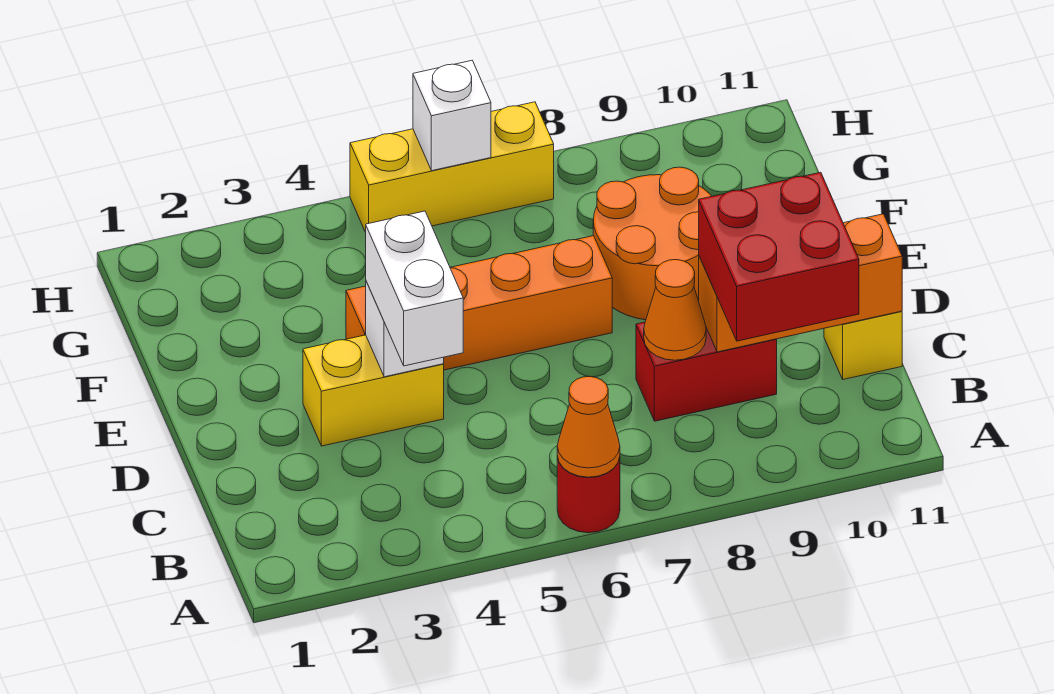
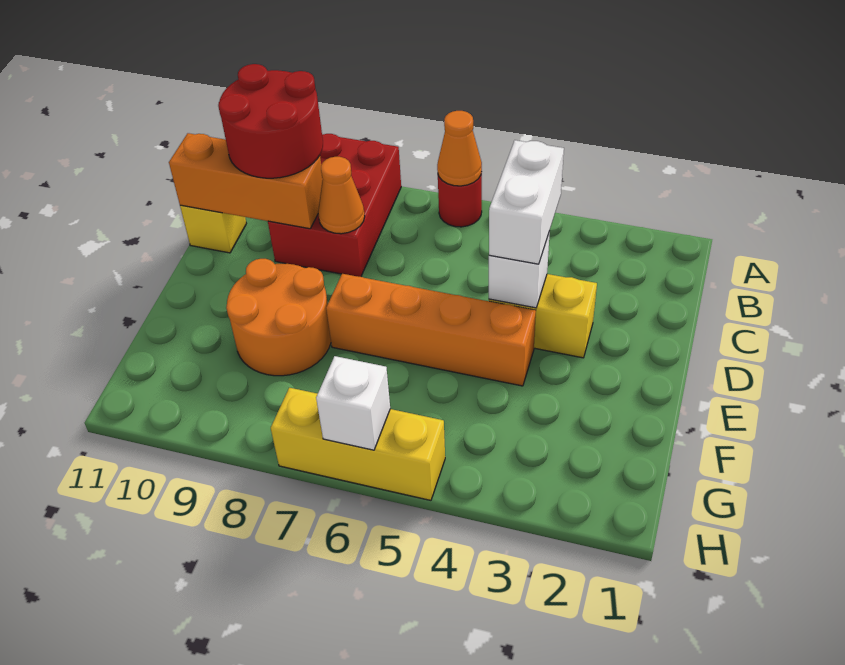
red 2x2 brick [699,172,859,341] -> red 2x2 round brick [218,64,323,178]
red 1x2 brick [636,322,777,421] -> red 2x3 brick [268,134,401,277]

